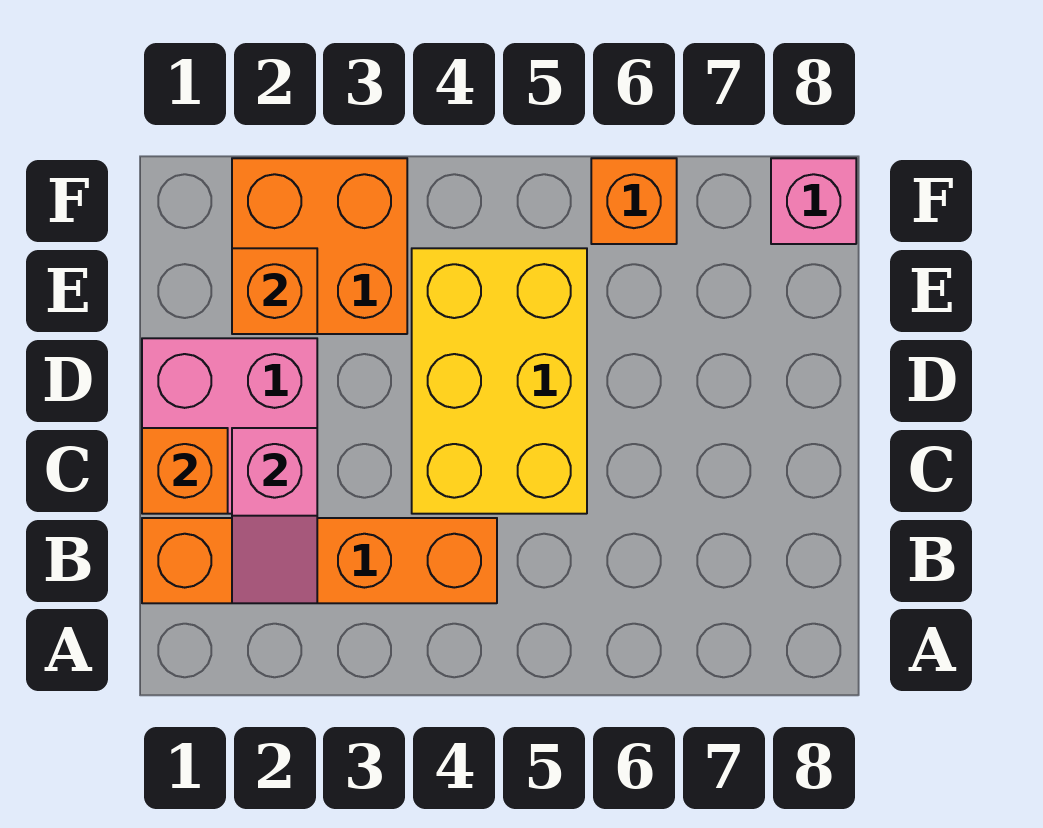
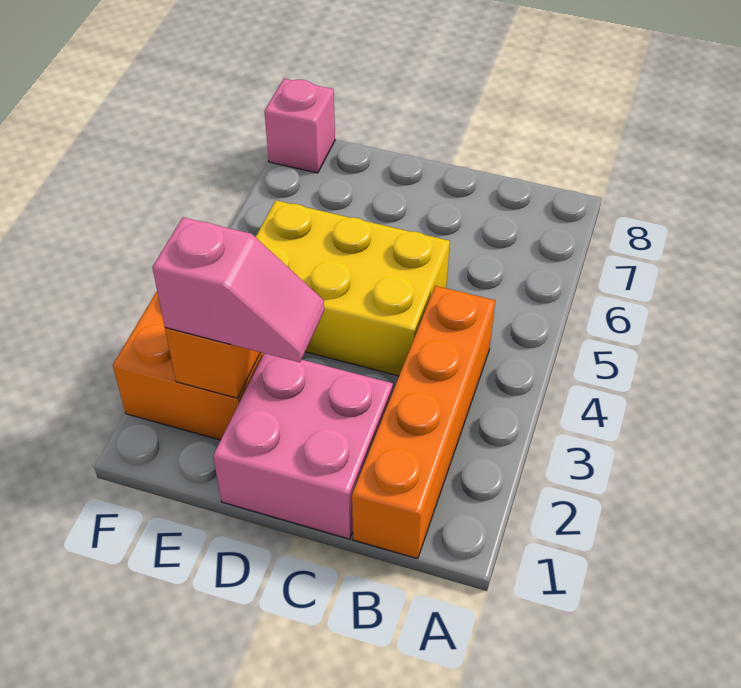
pink 1x2 slope [232,428,317,603] -> pink 1x2 slope moved to [152,217,324,362]
orange 1x1 brick [142,428,228,514] -> none
orange 1x1 brick [591,158,677,244] -> none

